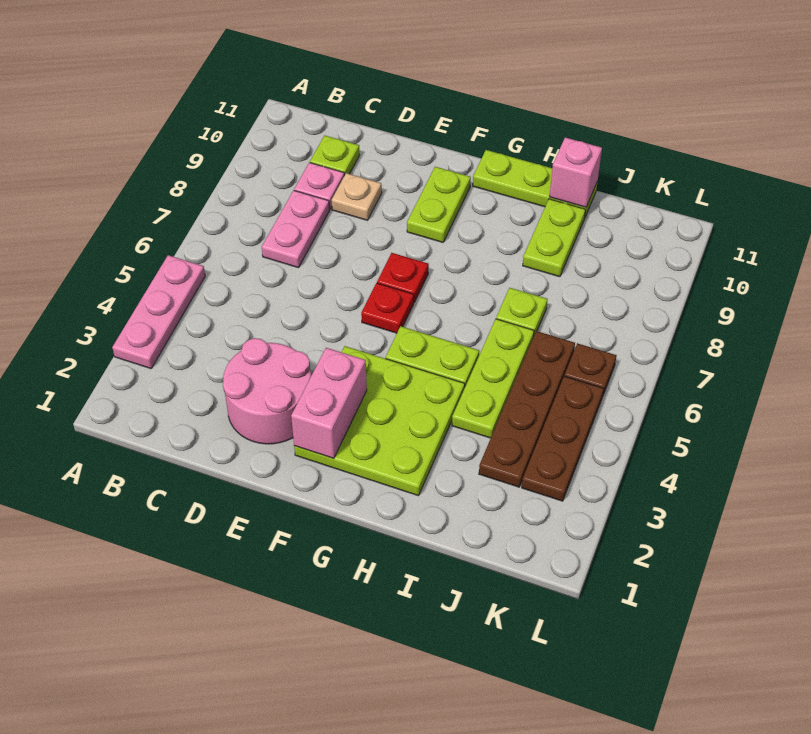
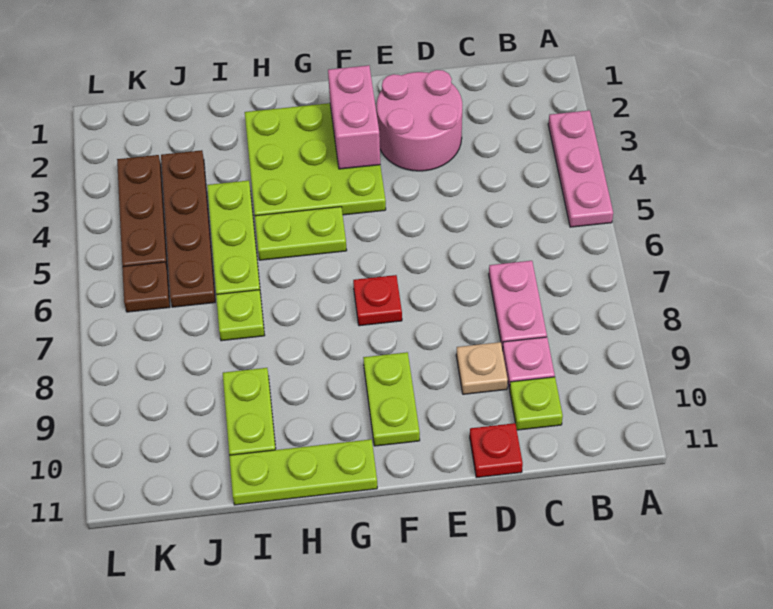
red 1x1 plate [361,283,414,333] -> red 1x1 plate moved to [470,423,523,478]
pink 1x1 brick [549,137,602,207] -> none

